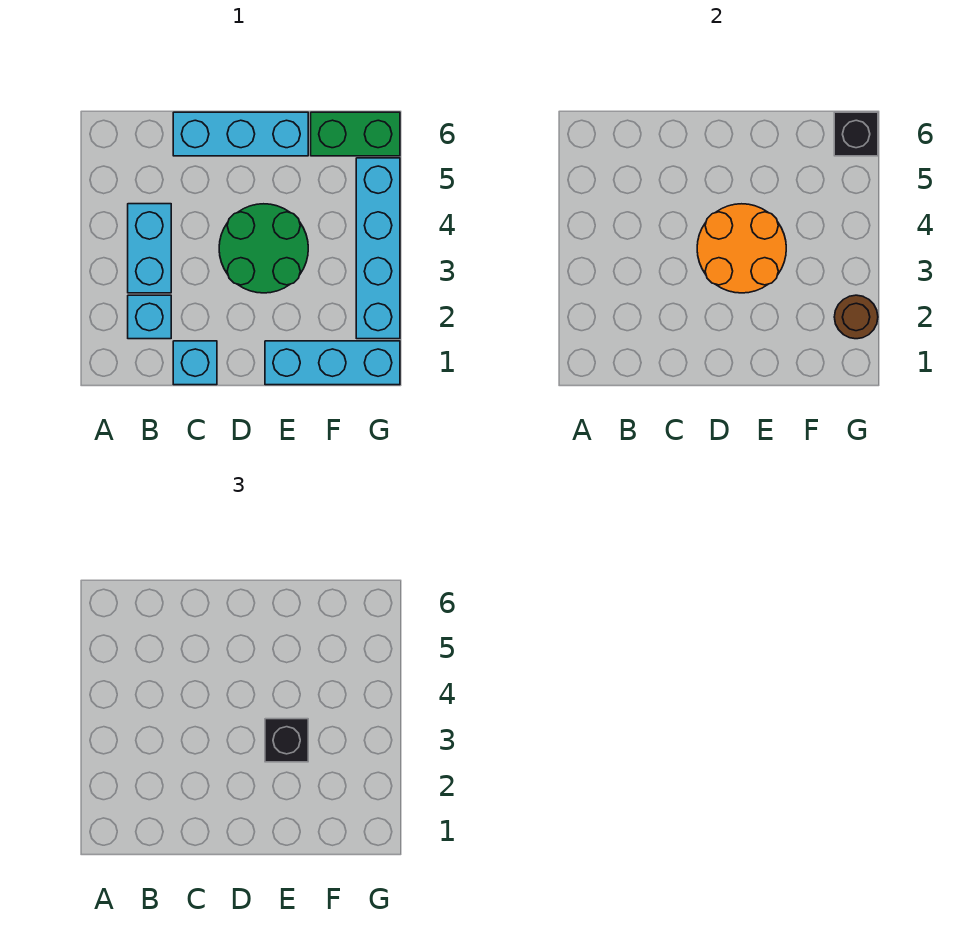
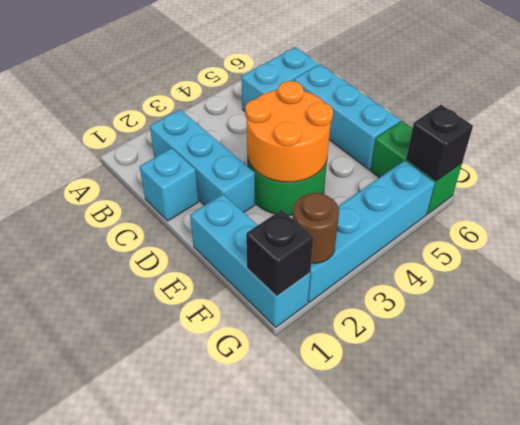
cyan 1x1 brick [128,295,171,339] -> cyan 1x3 brick [150,110,255,212]
cyan 1x2 brick [128,204,171,293] -> cyan 1x2 brick moved to [241,47,319,111]
black 1x1 brick [265,719,308,762] -> black 1x1 brick moved to [246,210,313,296]

